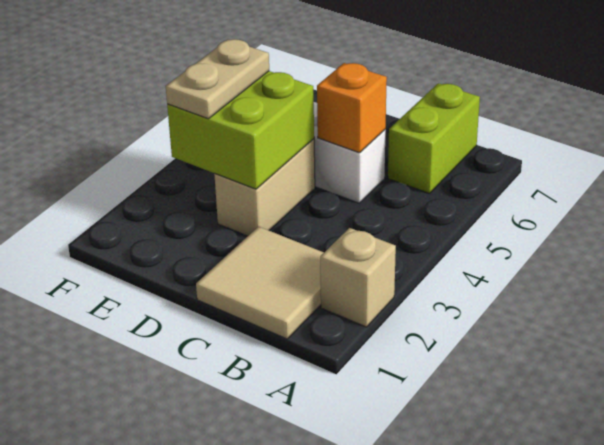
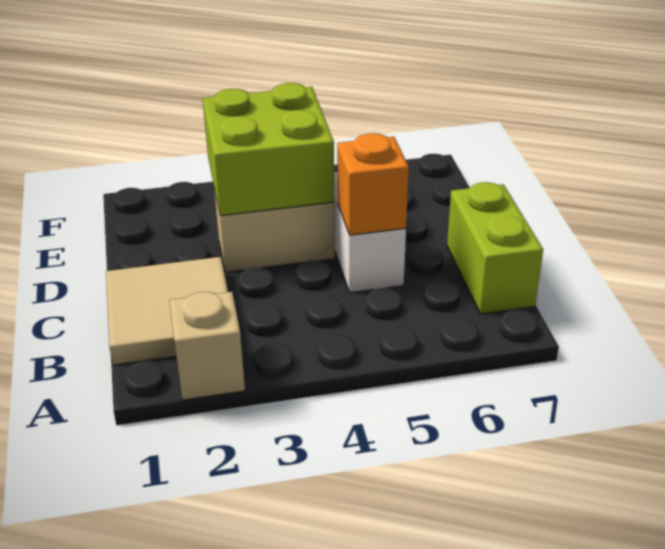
lime 1x2 brick [388,83,480,194] -> lime 1x2 brick turned to [447,182,543,314]
tan 1x2 plate [166,39,269,119] -> none

